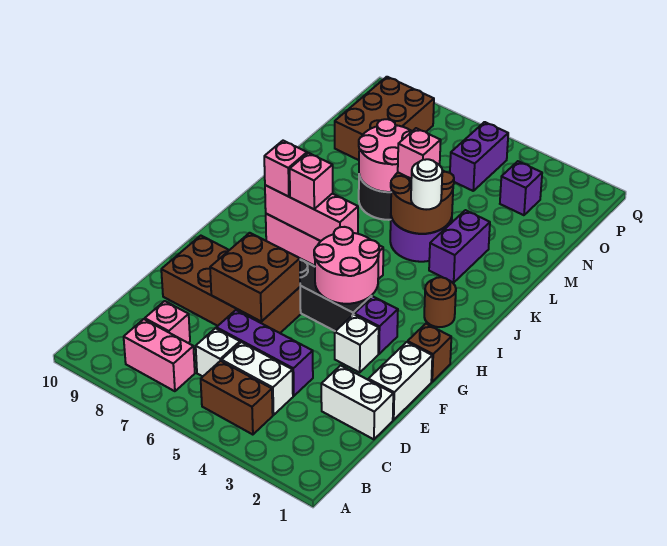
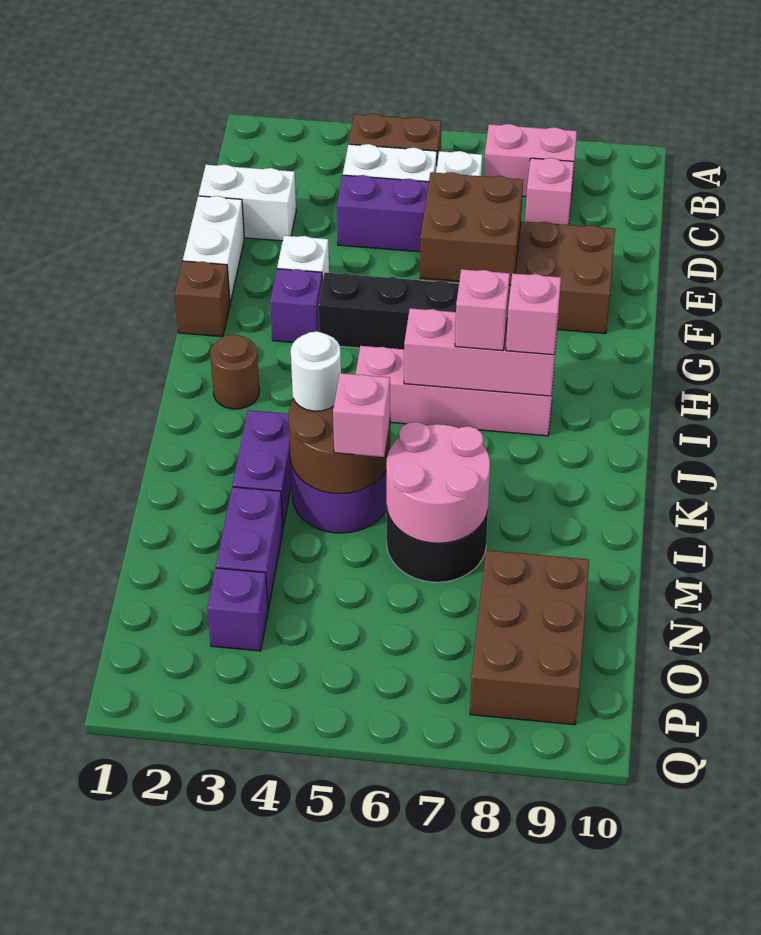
pink 2x2 round brick [314,227,379,304] -> none
purple 1x2 brick [450,122,508,191] -> purple 1x2 brick moved to [216,487,283,609]

